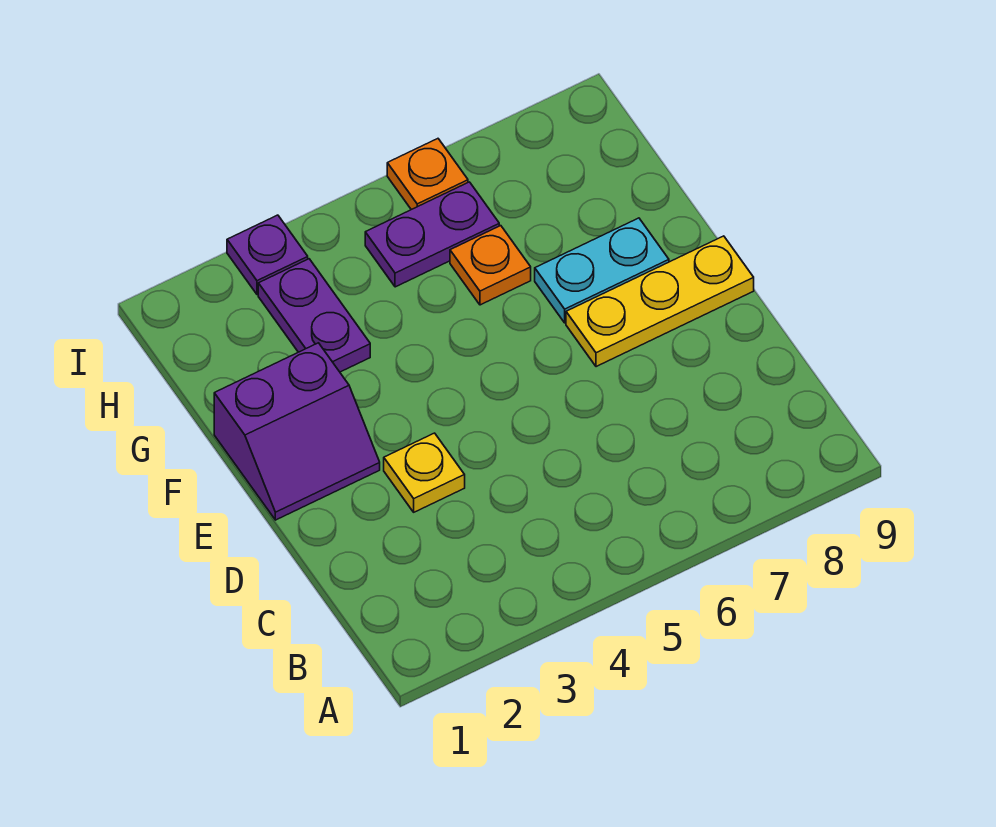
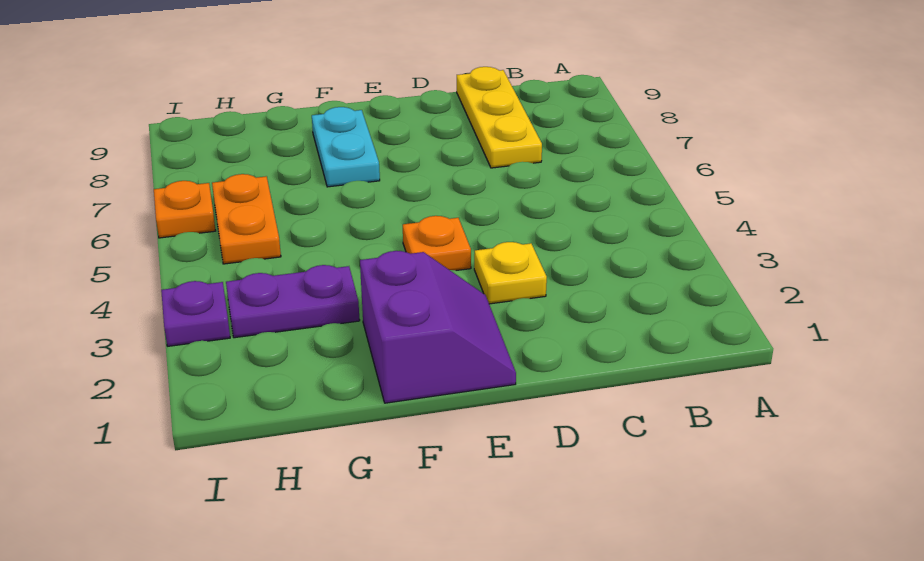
yellow 1x3 plate [566,236,754,367] -> yellow 1x3 plate moved to [457,67,542,168]
orange 1x1 plate [450,226,531,305] -> orange 1x1 plate moved to [403,216,471,271]
purple 1x2 plate [365,182,499,287] -> orange 1x2 plate [212,174,281,264]

